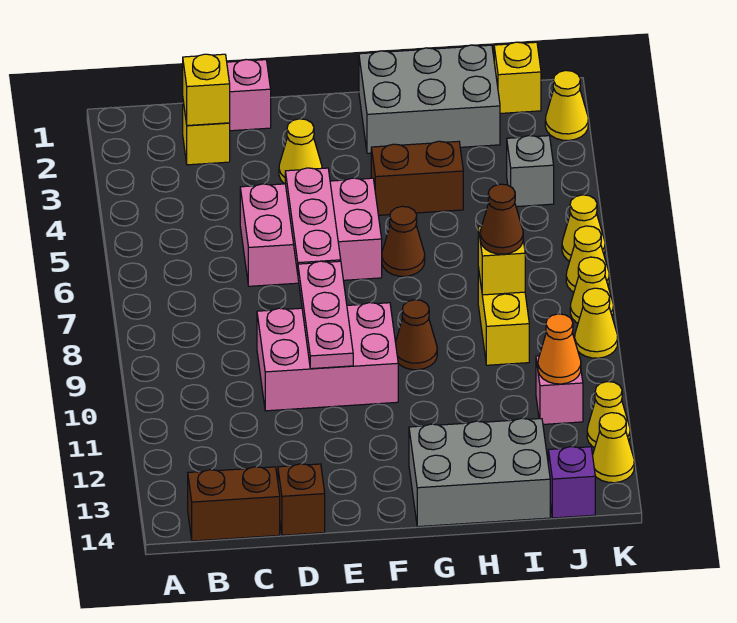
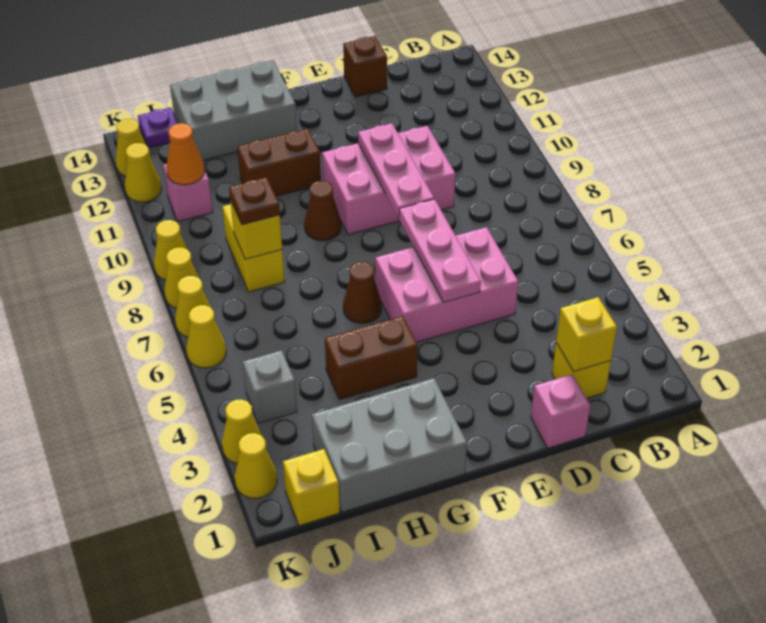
brown 1x2 brick [188,467,280,541] -> brown 1x2 brick moved to [237,129,321,196]
yellow 1x1 cone [279,119,322,184] -> yellow 1x1 cone moved to [222,399,263,464]
brown 1x1 cone [480,184,523,254] -> brown 1x1 plate [229,177,280,225]
purple 1x1 brick [548,447,595,518] -> purple 1x1 plate [138,107,178,148]

